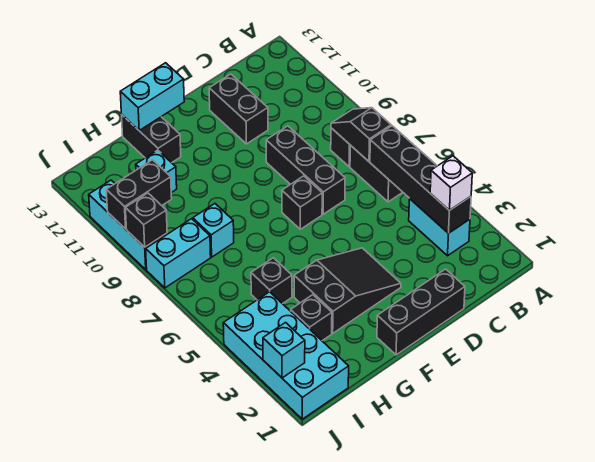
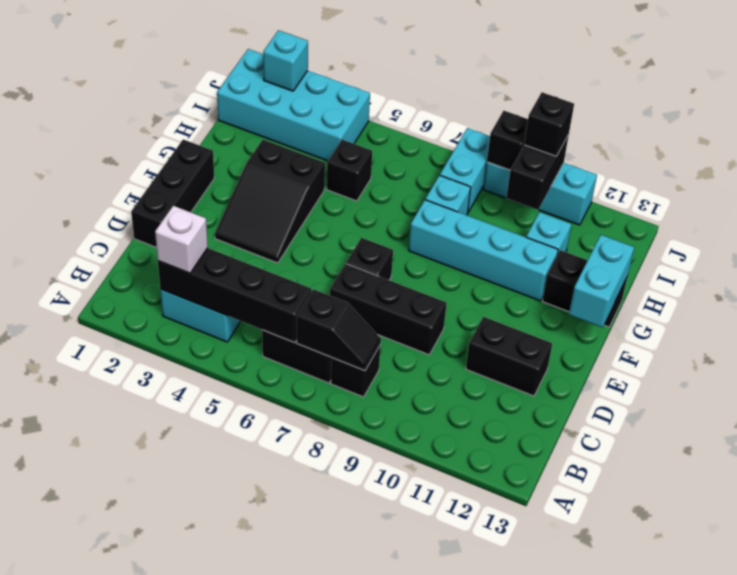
none -> cyan 1x4 brick [409,200,558,301]
black 1x1 brick [291,295,332,341] -> black 1x1 brick moved to [524,92,574,156]

